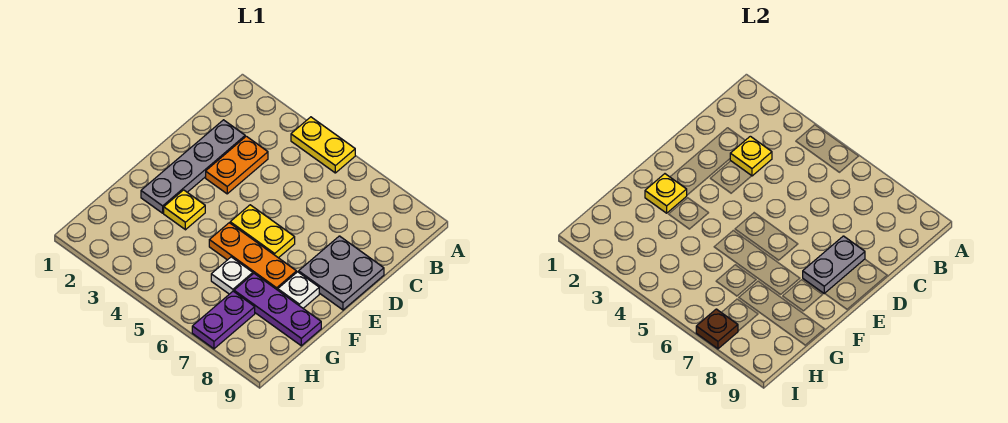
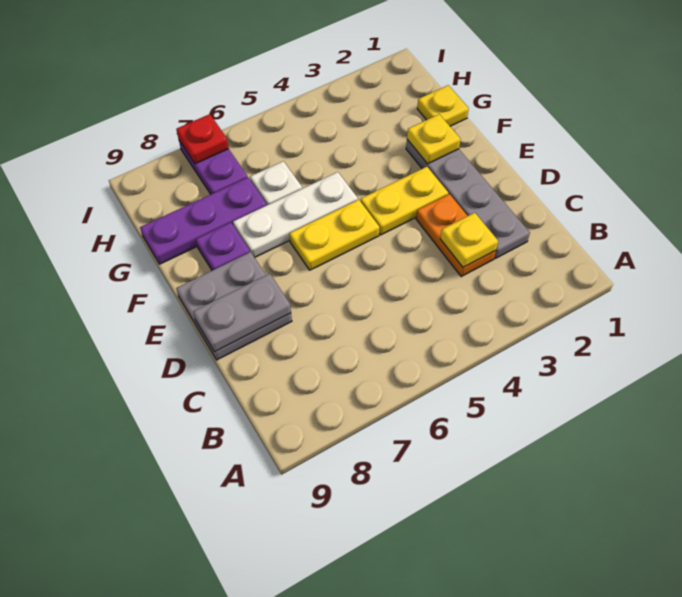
yellow 1x2 plate [291,117,355,173] -> yellow 1x2 plate moved to [360,167,448,235]
grey 1x2 plate [803,236,865,294] -> grey 1x2 plate turned to [193,274,291,352]
yellow 1x1 plate [164,190,205,230] -> yellow 1x1 plate moved to [417,85,469,126]
orange 1x3 plate [209,223,297,290] -> white 1x3 plate [233,172,358,258]
white 1x1 plate [278,272,319,308] -> purple 1x1 plate [196,223,250,270]
brown 1x1 plate [696,309,738,349] -> red 1x1 plate [176,114,229,164]

